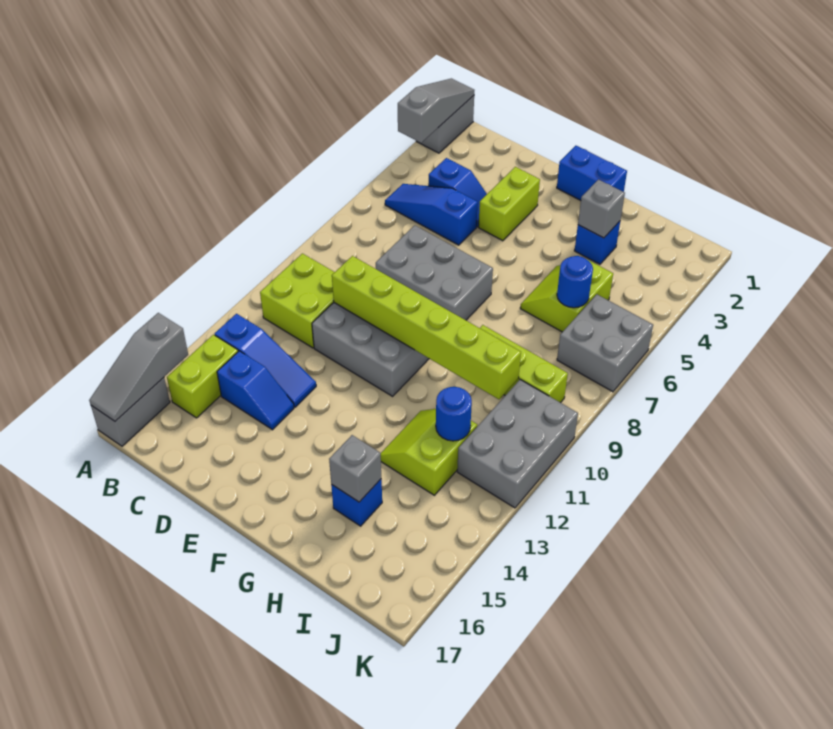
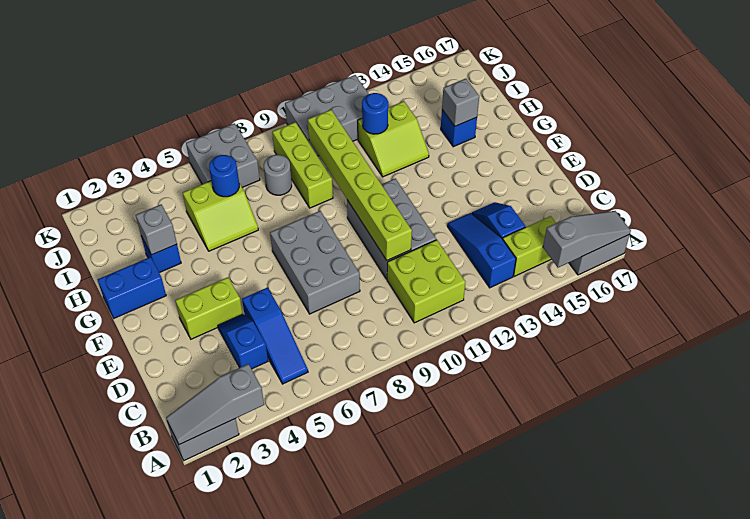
blue 1x2 brick [557,146,627,200] -> blue 1x2 brick turned to [98,257,166,318]
none -> grey 1x1 round brick [264,155,292,195]

